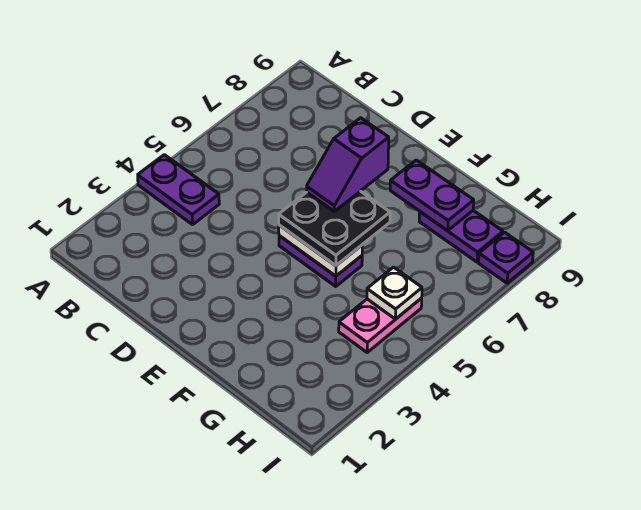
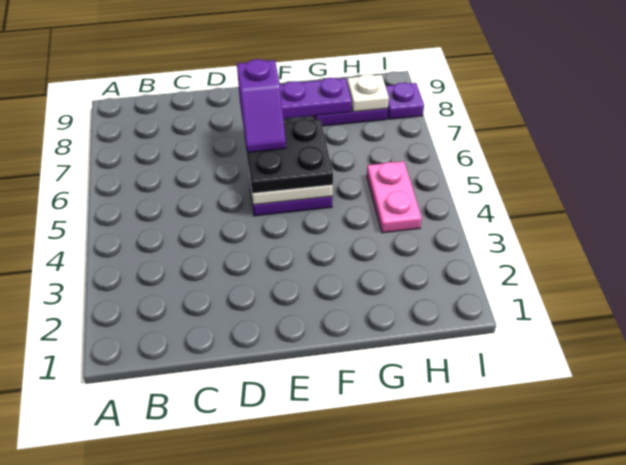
purple 1x2 plate [138,155,219,225] -> none
white 1x1 plate [367,267,422,319] -> white 1x1 plate moved to [347,74,389,112]

